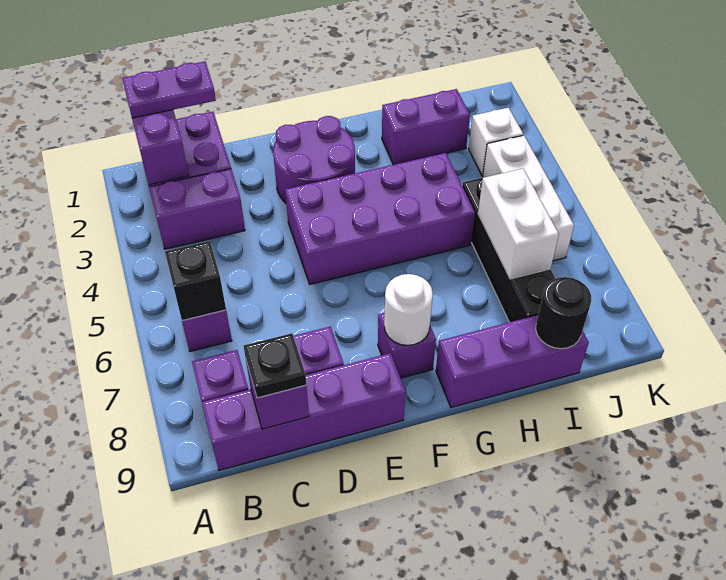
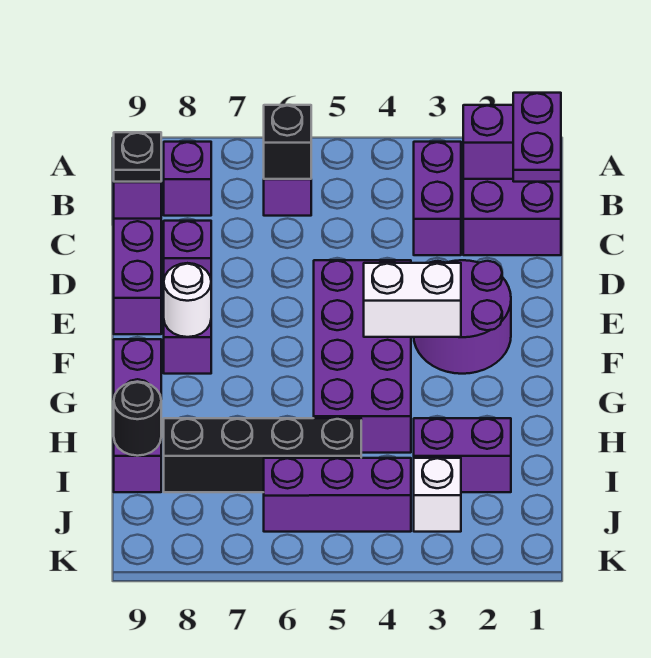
purple 1x2 brick [382,89,470,165] -> purple 1x2 brick turned to [414,418,511,492]
white 1x2 brick [478,168,559,279] -> white 1x2 brick moved to [364,263,461,337]
white 1x3 brick [483,135,574,261] -> purple 1x3 brick [264,458,411,532]

